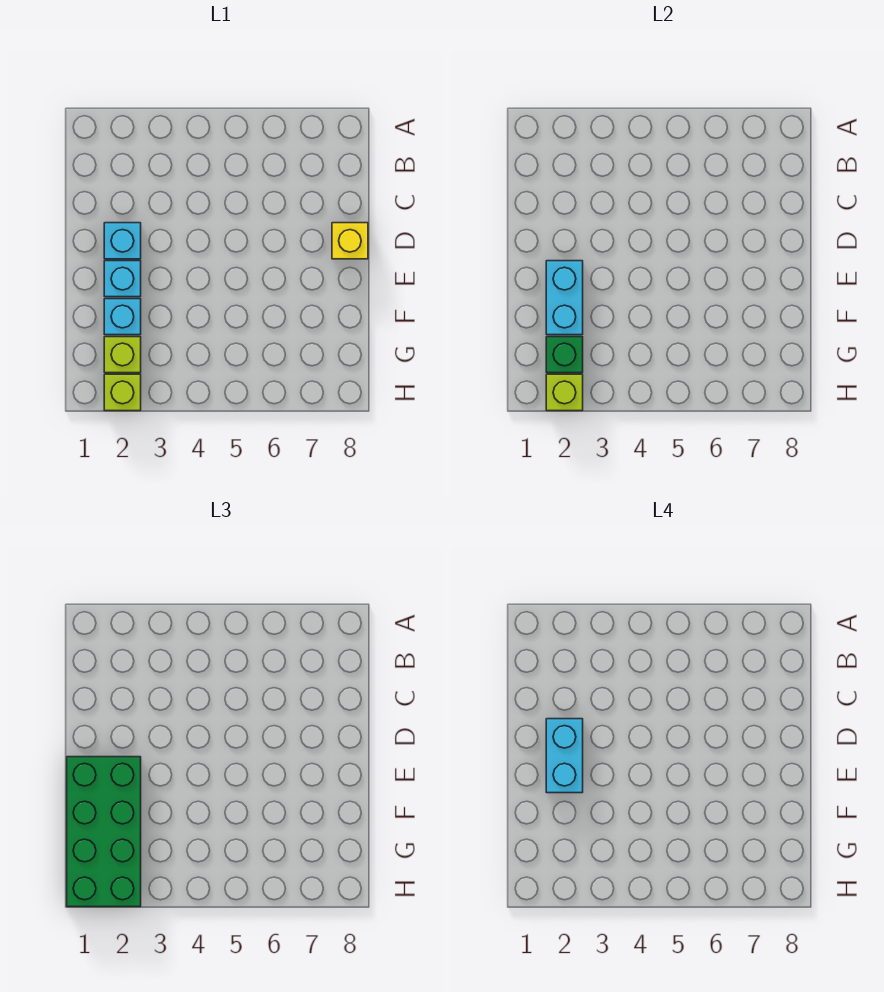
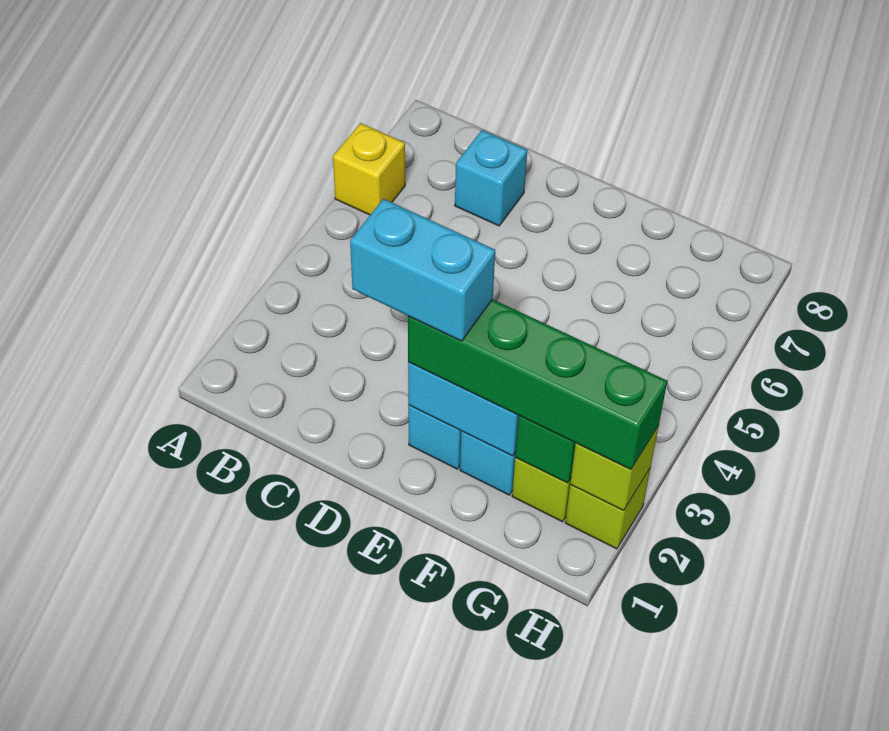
cyan 1x1 brick [104,223,141,259] -> cyan 1x1 brick moved to [455,130,527,226]
yellow 1x1 brick [332,223,368,259] -> yellow 1x1 brick moved to [333,123,405,215]
green 2x4 brick [67,757,141,907] -> green 1x4 brick [408,299,667,469]

